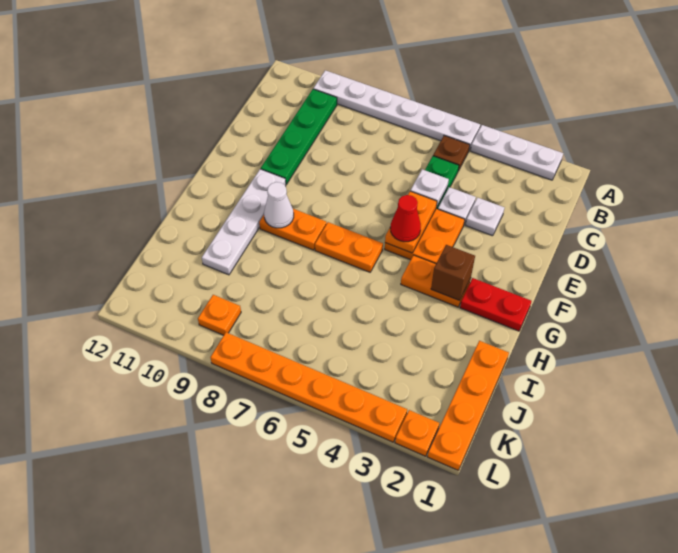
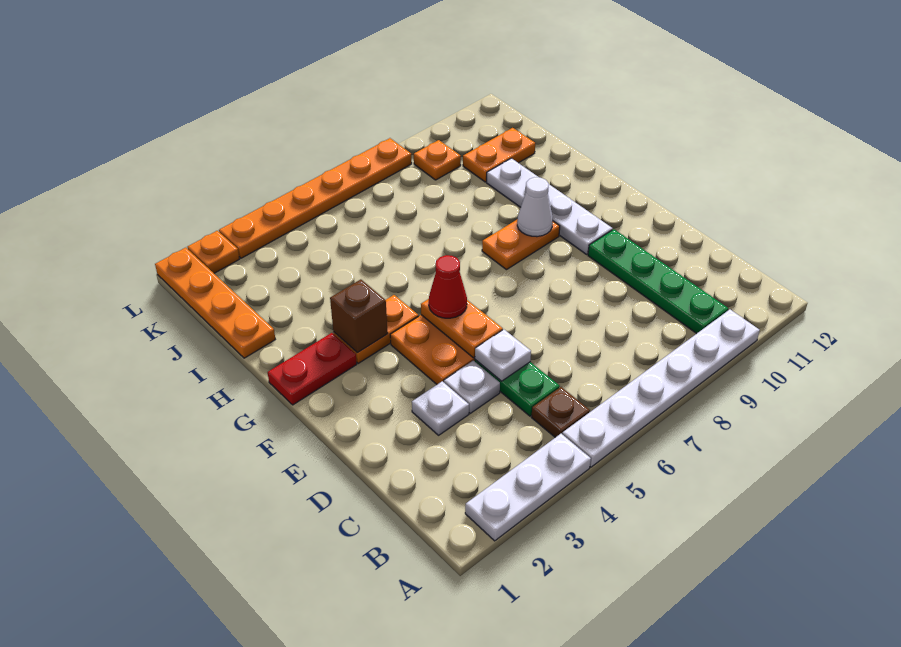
orange 1x2 plate [315,222,383,272] -> orange 1x2 plate moved to [463,128,535,182]

